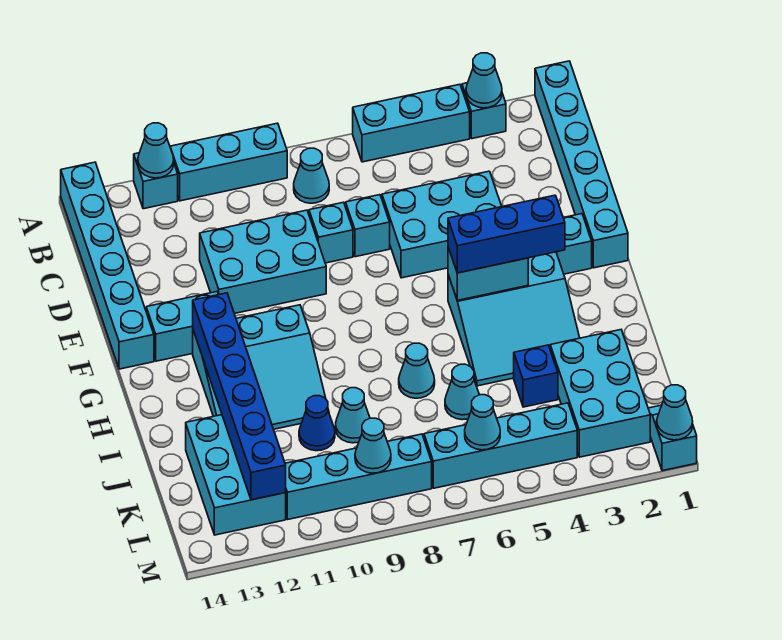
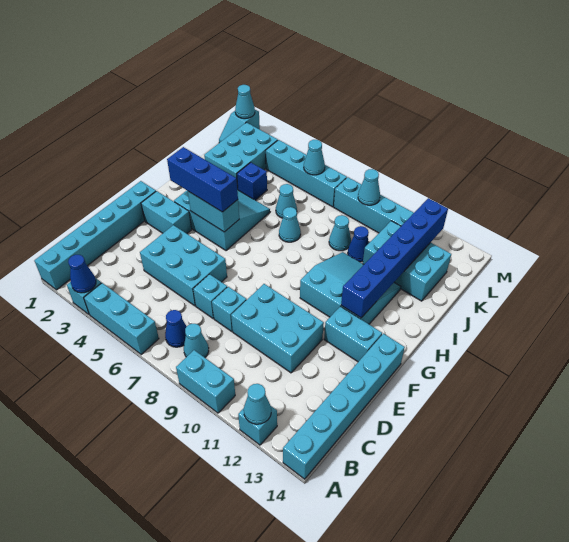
cyan 1x1 cone [466,53,502,108] -> blue 1x1 cone [68,255,96,293]
cyan 1x3 brick [170,123,287,201] -> cyan 1x2 brick [176,350,235,413]
none -> blue 1x1 cone [165,310,187,347]
cyan 2x3 brick [186,415,286,535] -> cyan 2x3 brick turned to [363,221,451,301]

